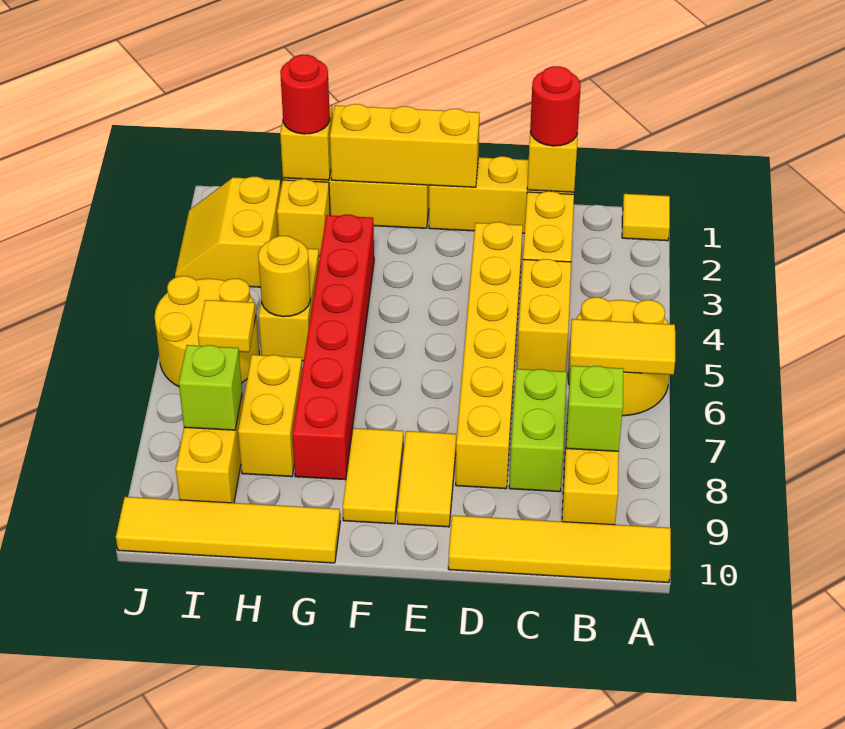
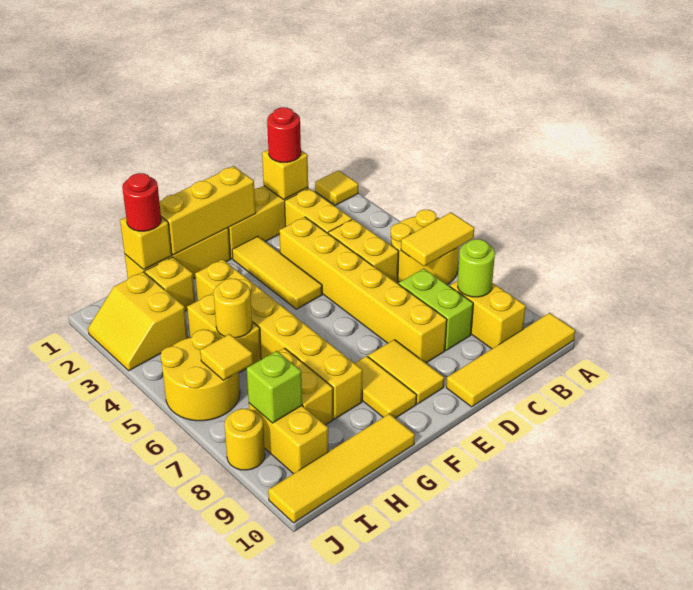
lime 1x1 brick [566,366,624,451] -> lime 1x1 round brick [458,239,495,297]
none -> yellow 1x3 tile [232,236,322,309]
red 1x6 brick [292,214,374,480] -> yellow 1x6 brick [195,259,362,419]
none -> yellow 1x1 round brick [224,408,265,470]

